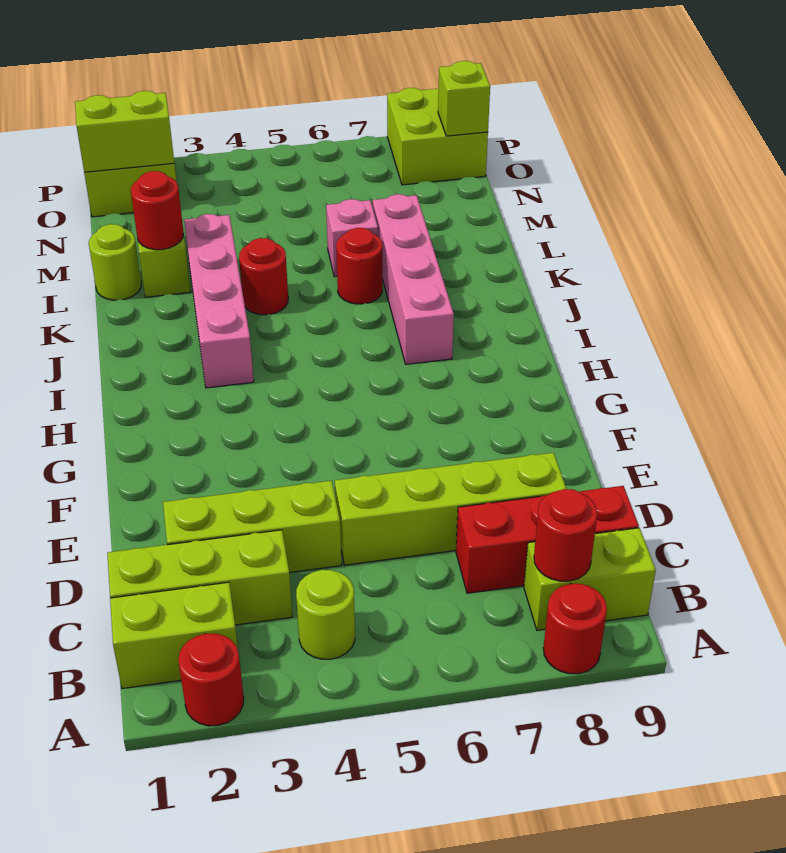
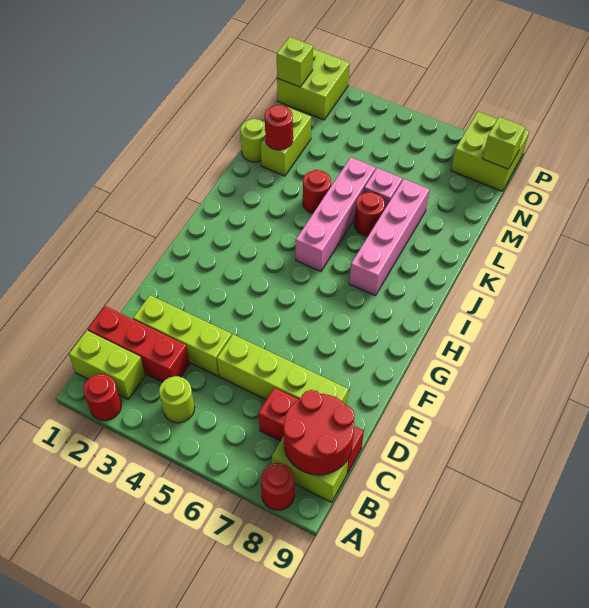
red 1x1 round brick [534,489,597,581] -> red 2x2 round brick [284,390,355,475]
lime 1x3 brick [107,530,292,625] -> red 1x3 brick [88,306,190,382]
pink 1x4 brick [184,214,254,388] -> pink 1x4 brick moved to [296,157,376,271]
lime 1x2 brick [75,91,174,173] -> lime 1x1 brick [277,37,313,87]

